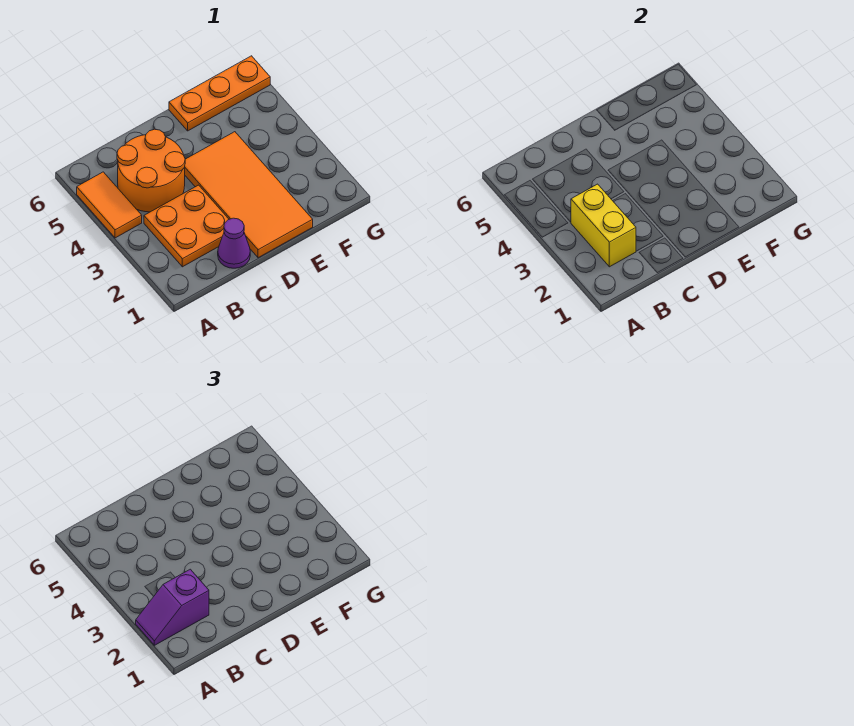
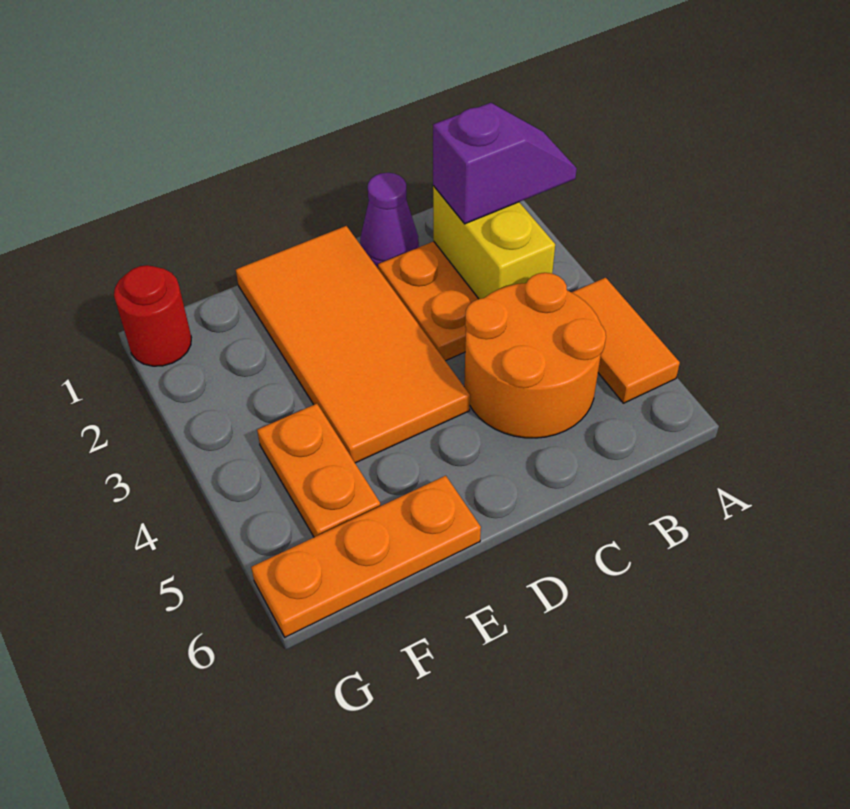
none -> orange 1x2 plate [257,404,380,537]
none -> red 1x1 round brick [114,265,192,366]

